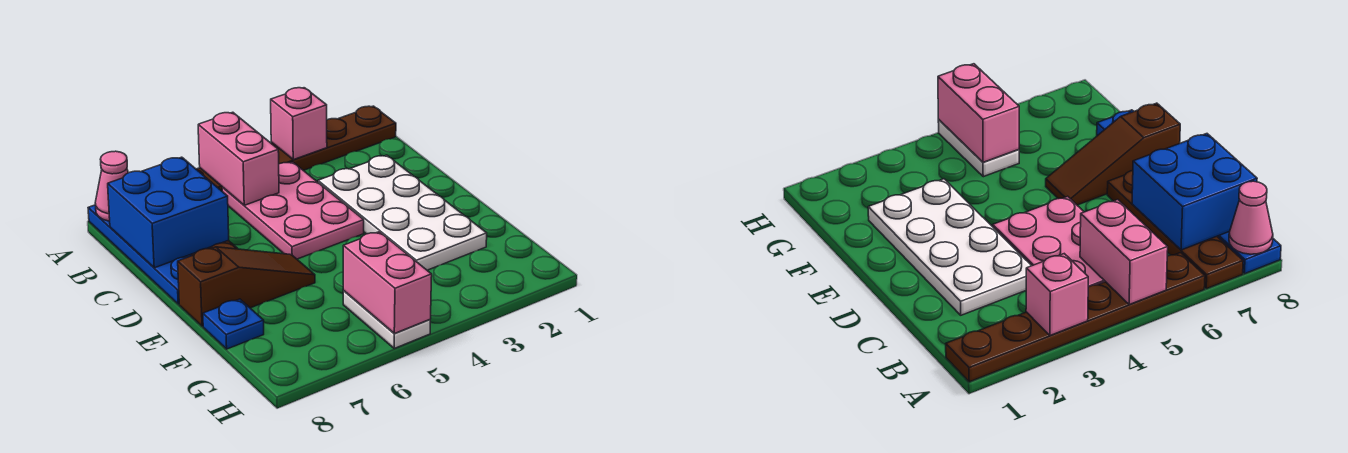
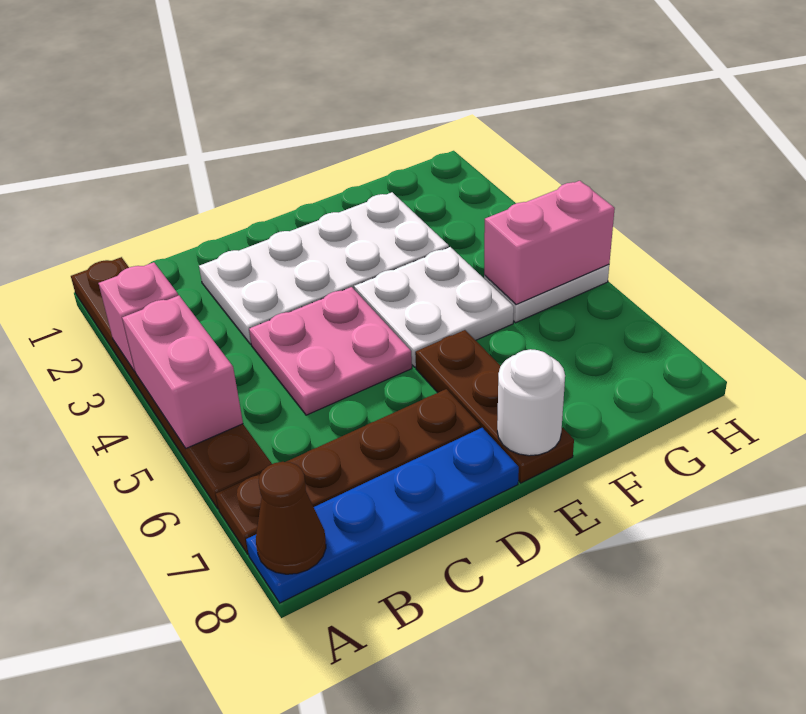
pink 1x2 brick [198,112,279,205] -> pink 1x2 brick turned to [122,295,243,448]
pink 1x1 cone [95,151,128,221] -> brown 1x1 cone [256,462,326,574]
pink 2x3 plate [222,162,364,259] -> pink 2x2 plate [249,287,412,415]
blue 2x2 brick [108,157,229,268] -> none
none -> white 2x2 plate [354,247,514,367]
brown 1x3 slope [178,247,315,326] -> brown 1x3 plate [415,330,574,483]
none -> white 1x1 round brick [497,349,565,456]
blue 1x1 plate [203,299,264,349] -> none

